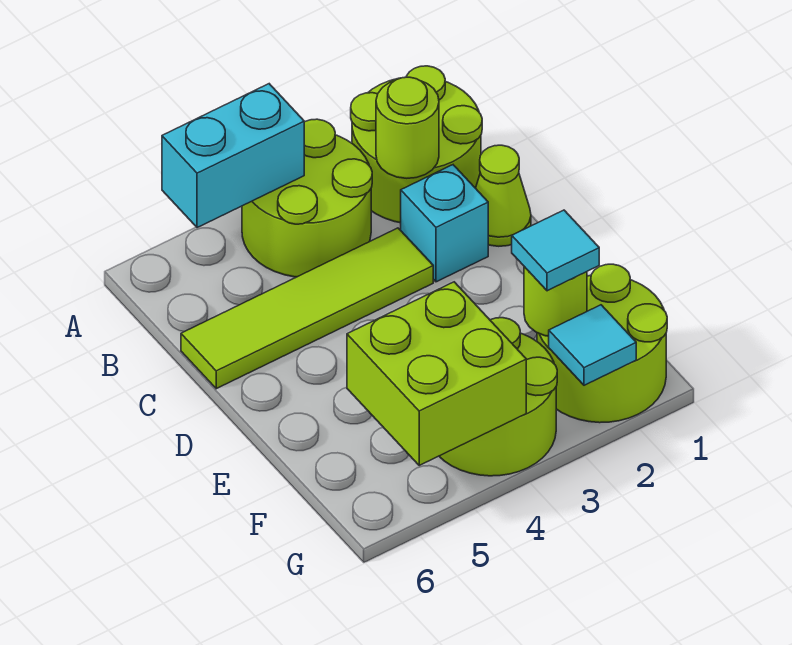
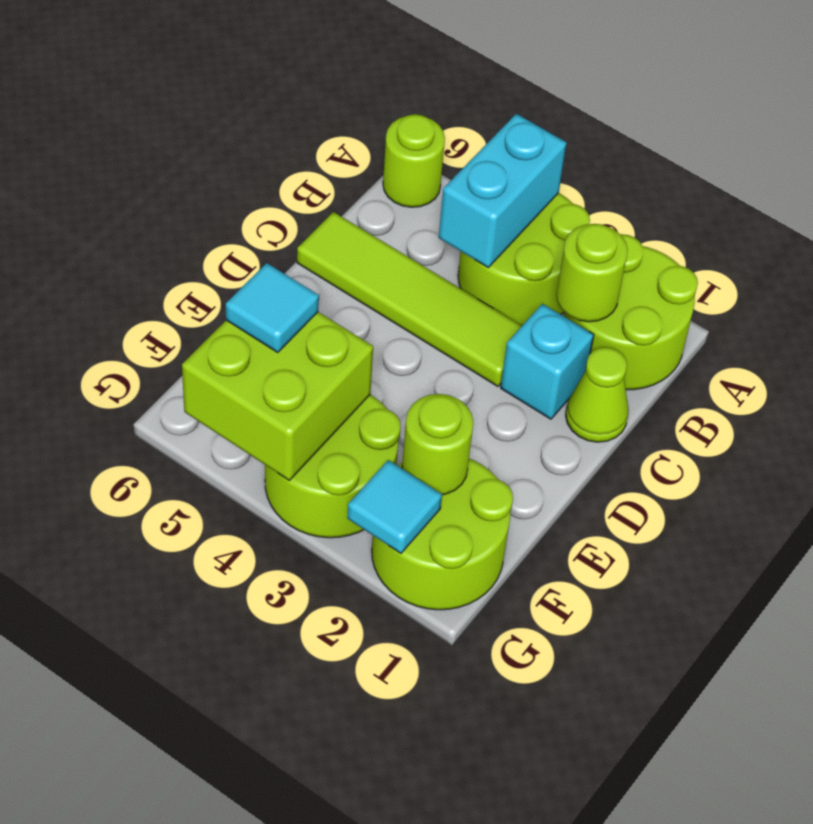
cyan 1x2 brick [162,84,304,228] -> cyan 1x2 brick turned to [439,114,567,267]
none -> lime 1x1 round brick [383,114,445,207]
cyan 1x1 tile [512,210,599,291] -> cyan 1x1 tile moved to [226,263,319,352]

